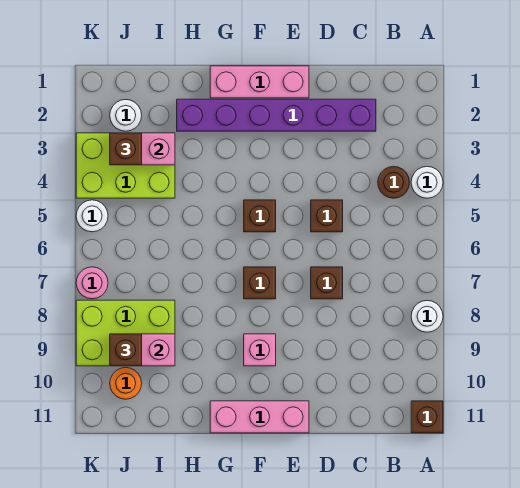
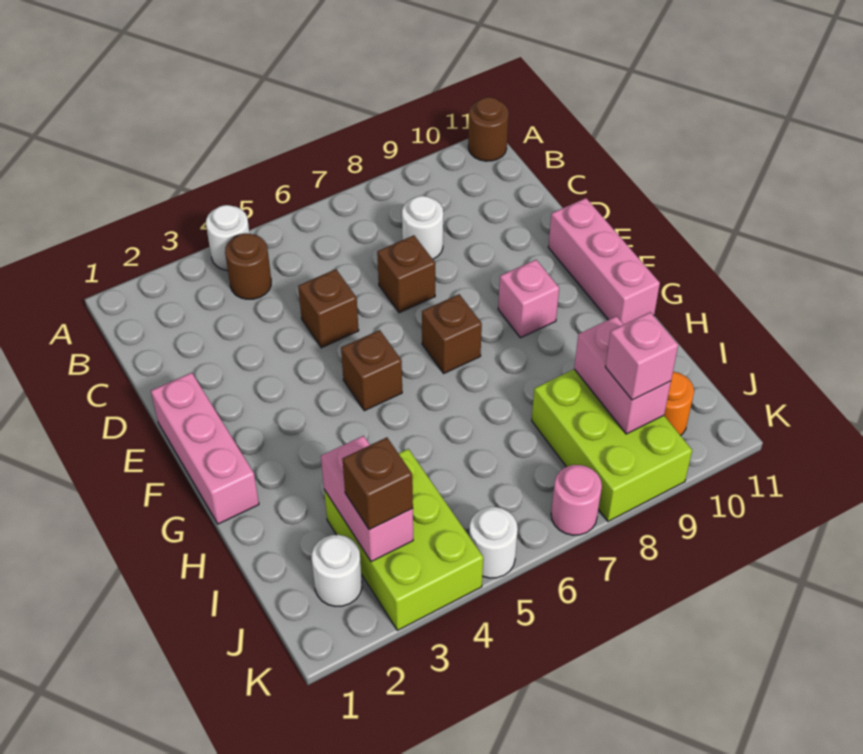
white 1x1 round brick [411,301,443,332] -> white 1x1 round brick moved to [402,196,443,259]
brown 1x1 brick [411,401,443,433] -> brown 1x1 round brick [468,97,509,161]
purple 1x6 brick [177,99,376,131] -> none
brown 1x1 brick [110,334,142,366] -> pink 1x1 brick [606,312,678,400]

